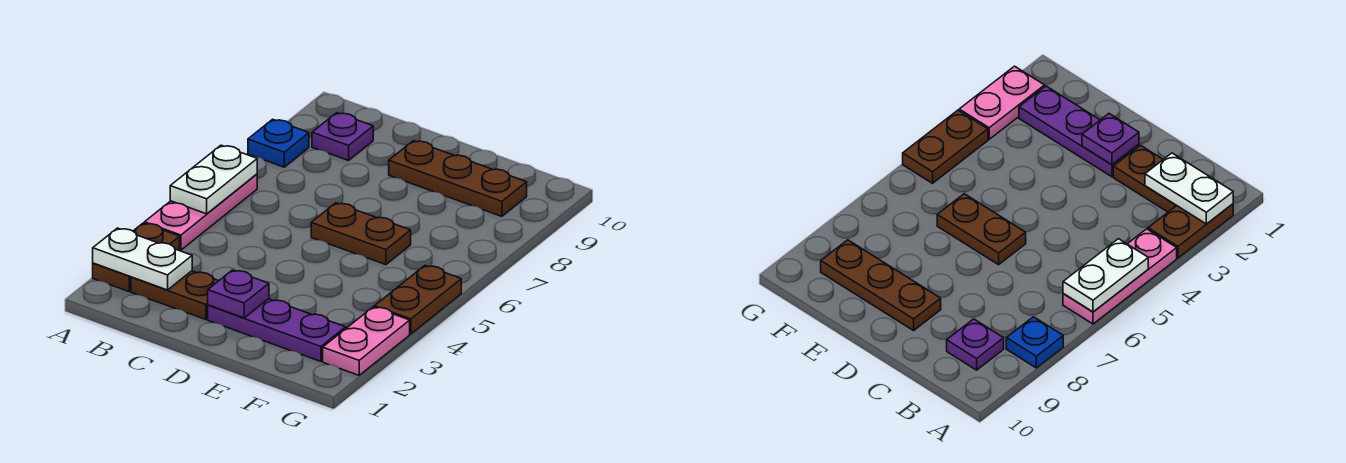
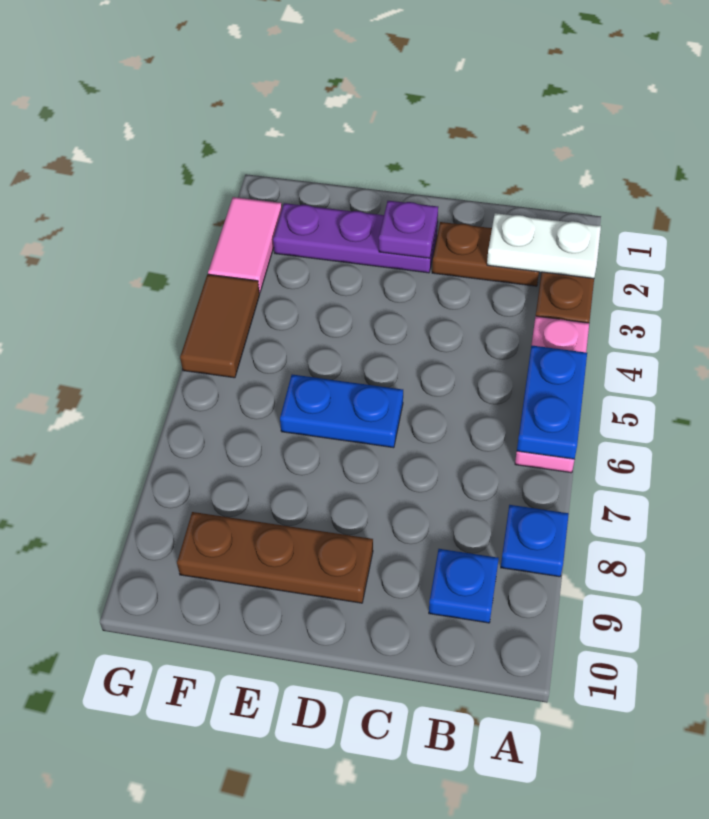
white 1x2 plate [170,145,257,214] -> blue 1x2 plate [517,345,587,459]
purple 1x1 plate [312,113,373,161] -> blue 1x1 plate [429,549,499,623]
brown 1x2 plate [311,203,411,265] -> blue 1x2 plate [280,374,403,448]
pink 1x2 plate [323,307,410,375] -> pink 1x2 tile [208,197,282,293]
brown 1x2 plate [374,266,461,334] -> brown 1x2 tile [180,274,260,378]

